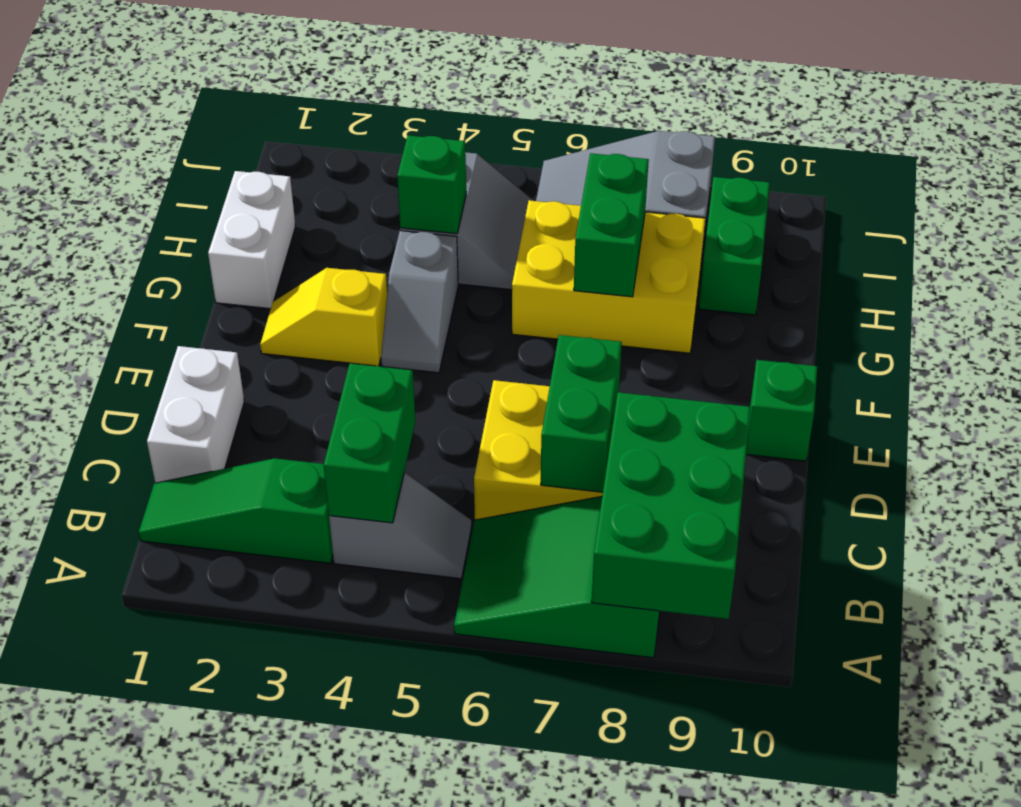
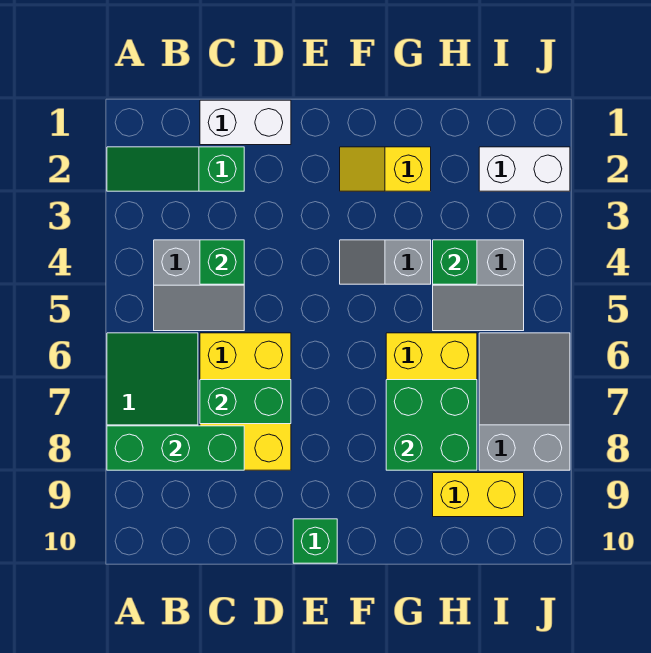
green 2x3 brick [592,392,751,619] -> green 1x3 brick [107,426,244,470]
green 1x3 slope [139,458,333,563] -> green 1x3 slope turned to [107,147,244,191]
grey 1x2 slope [329,473,471,579] -> grey 2x2 slope [154,240,244,331]
green 1x2 brick [324,363,415,523] -> green 1x1 brick [200,240,244,284]
yellow 1x2 slope [260,268,387,366] -> yellow 1x2 slope turned to [340,147,431,191]
white 1x2 brick [208,171,296,309] -> white 1x2 brick moved to [479,147,570,191]
green 1x2 brick [574,153,649,297] -> green 2x2 brick [386,380,477,470]
green 1x2 brick [699,177,770,315] -> yellow 1x2 brick [433,473,524,517]

